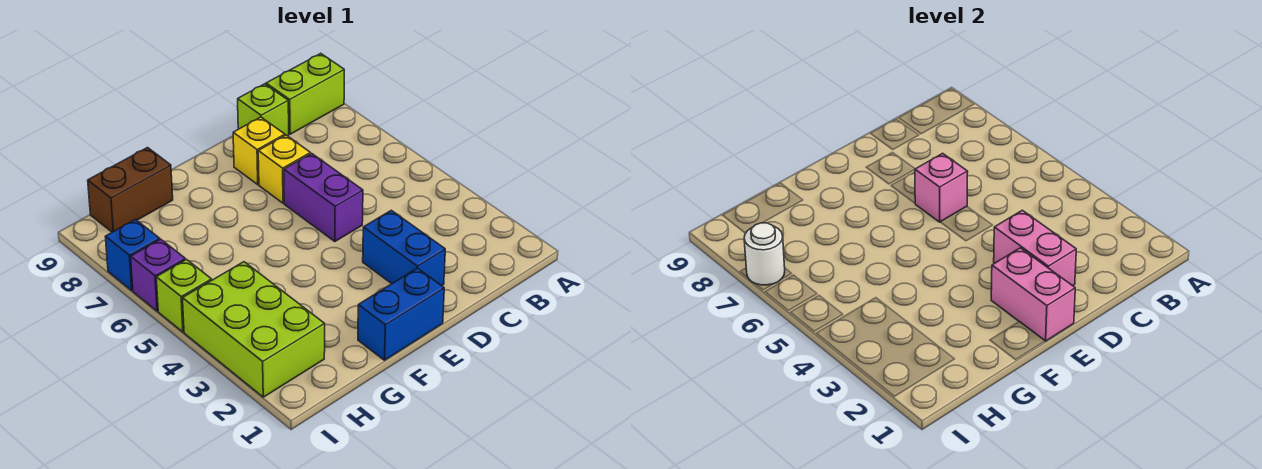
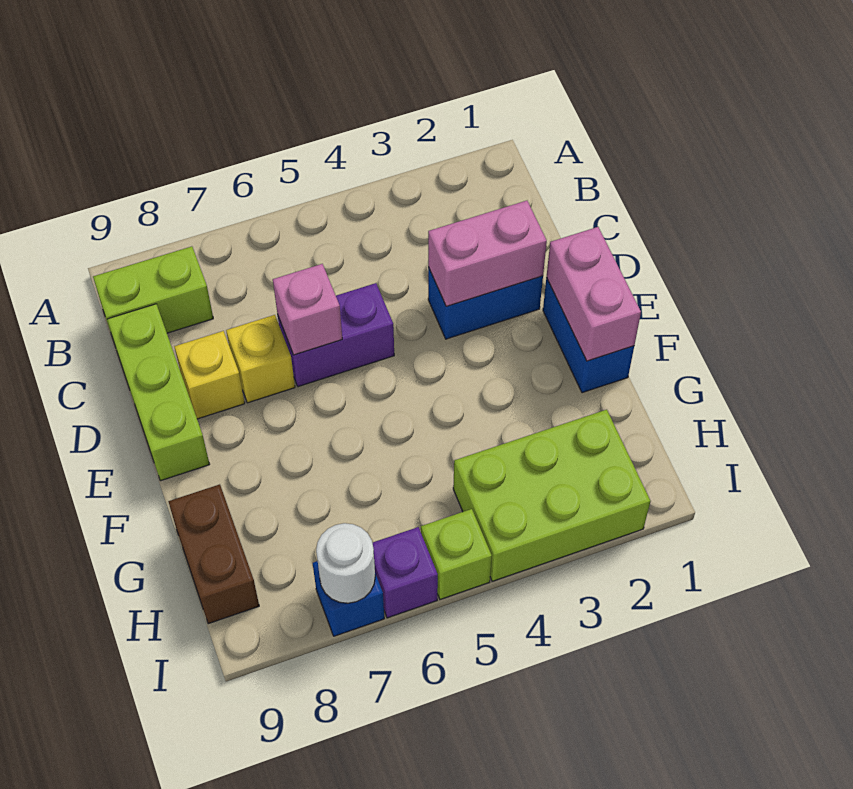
lime 1x2 brick [266,53,344,134] -> lime 1x2 brick turned to [93,246,213,338]
lime 1x1 brick [238,84,289,136] -> lime 1x3 brick [107,304,210,481]
pink 1x2 brick [991,248,1075,341] -> pink 1x2 brick turned to [547,227,641,361]

